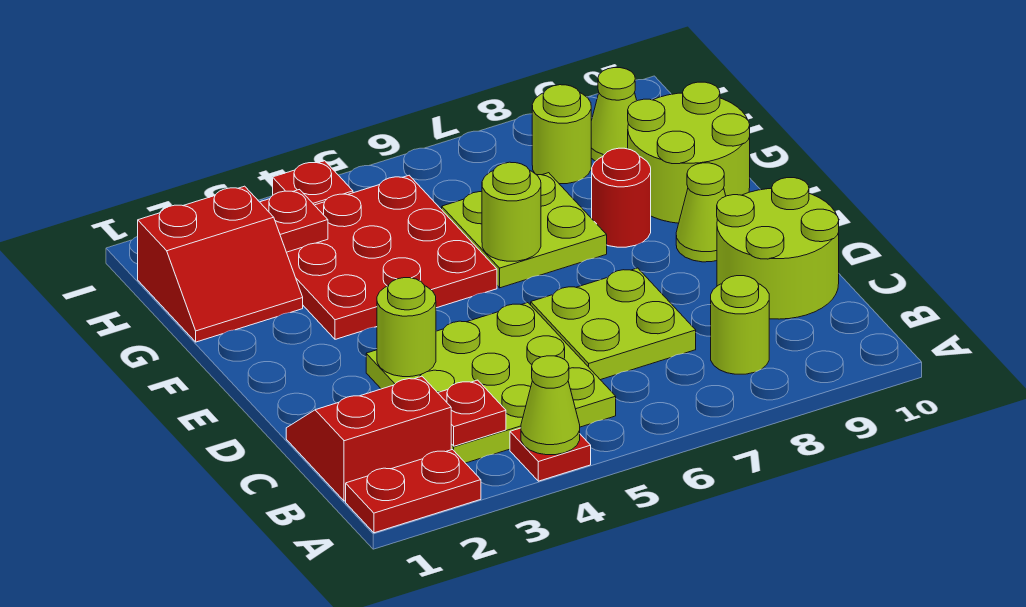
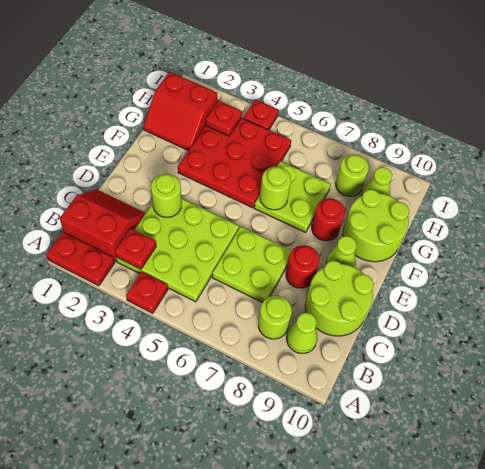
lime 1x1 cone [521,356,580,455] -> lime 1x1 cone moved to [287,313,317,353]
none -> red 1x1 round brick [286,245,319,288]

